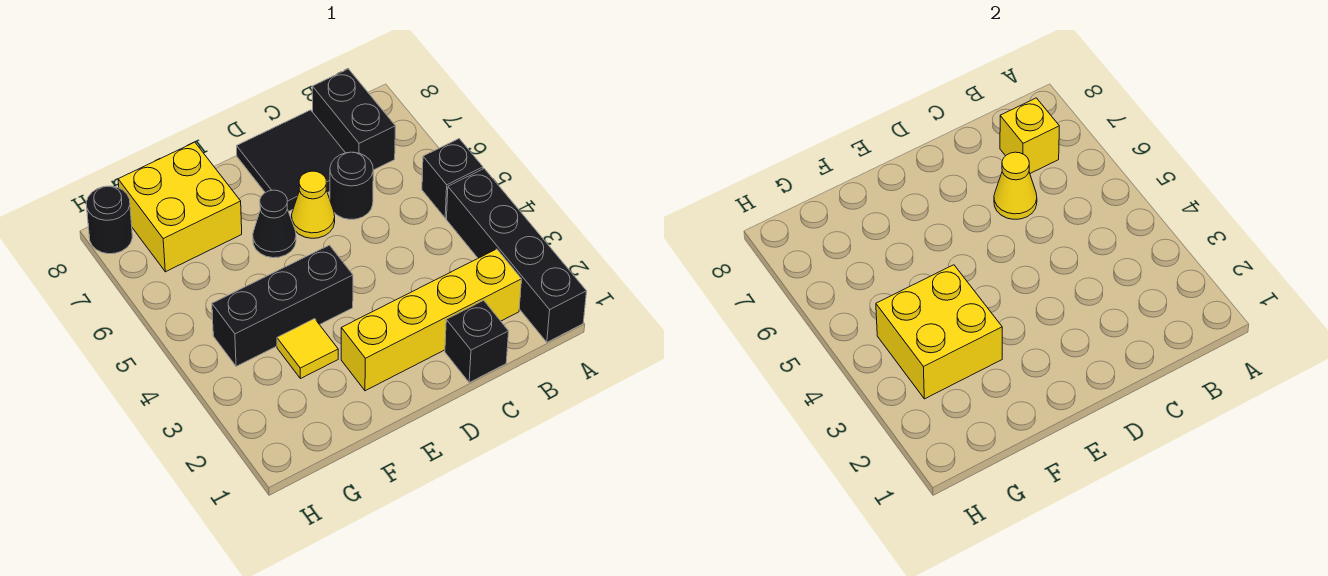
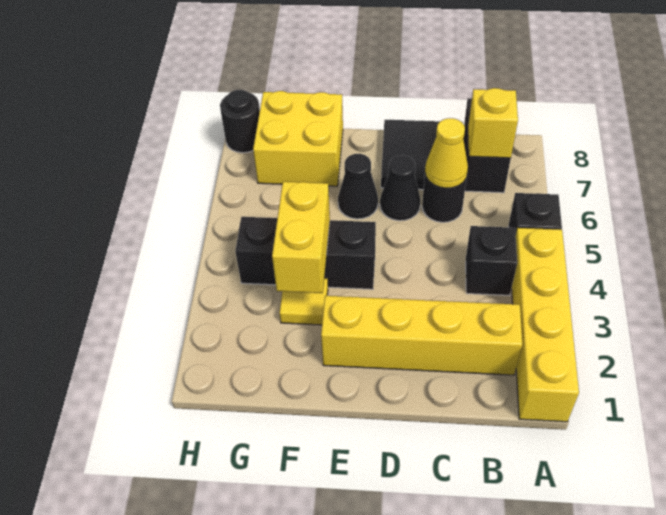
black 1x4 brick [446,169,587,342] -> yellow 1x4 brick [512,228,579,422]
black 1x1 brick [445,300,509,382] -> black 1x1 brick moved to [466,226,517,295]
yellow 1x1 cone [292,171,335,238] -> black 1x1 cone [380,155,421,221]
yellow 2x2 brick [876,265,1002,399] -> yellow 1x2 brick [272,182,330,293]

